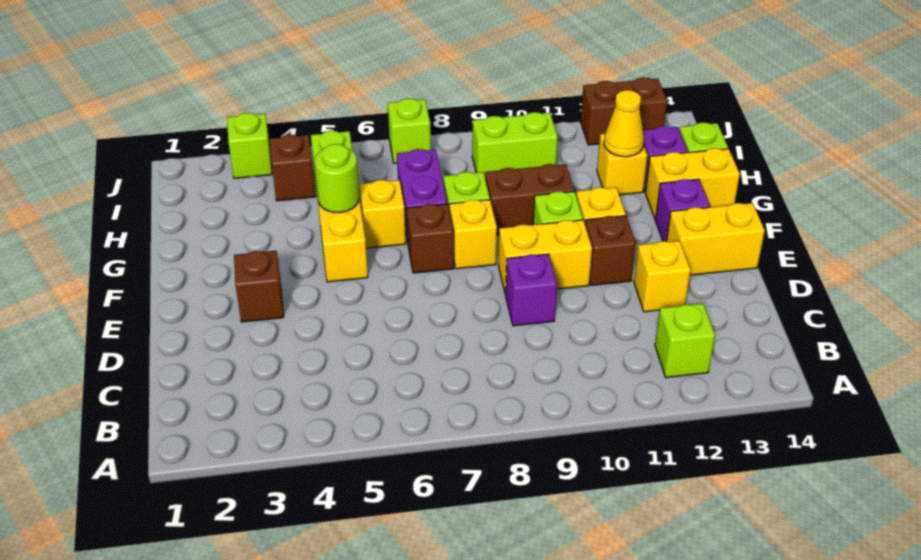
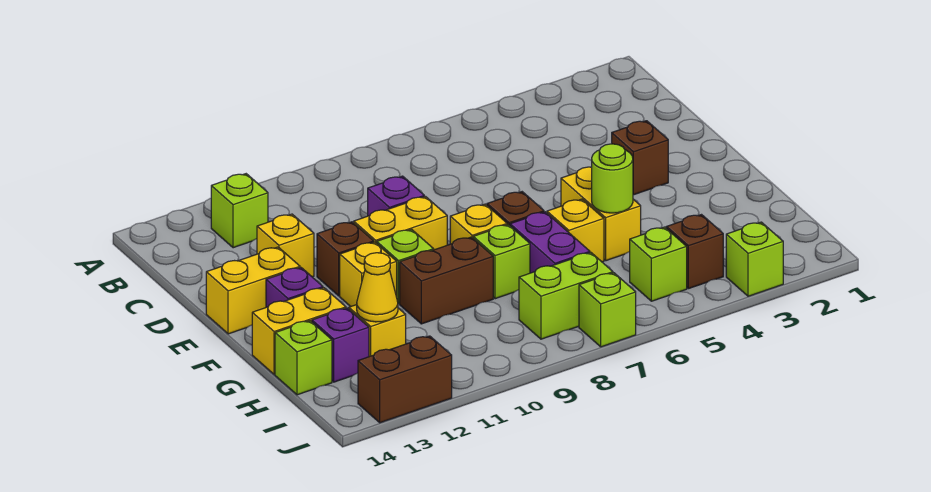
lime 1x2 brick [472,112,558,176] -> lime 1x2 brick moved to [519,253,613,339]

